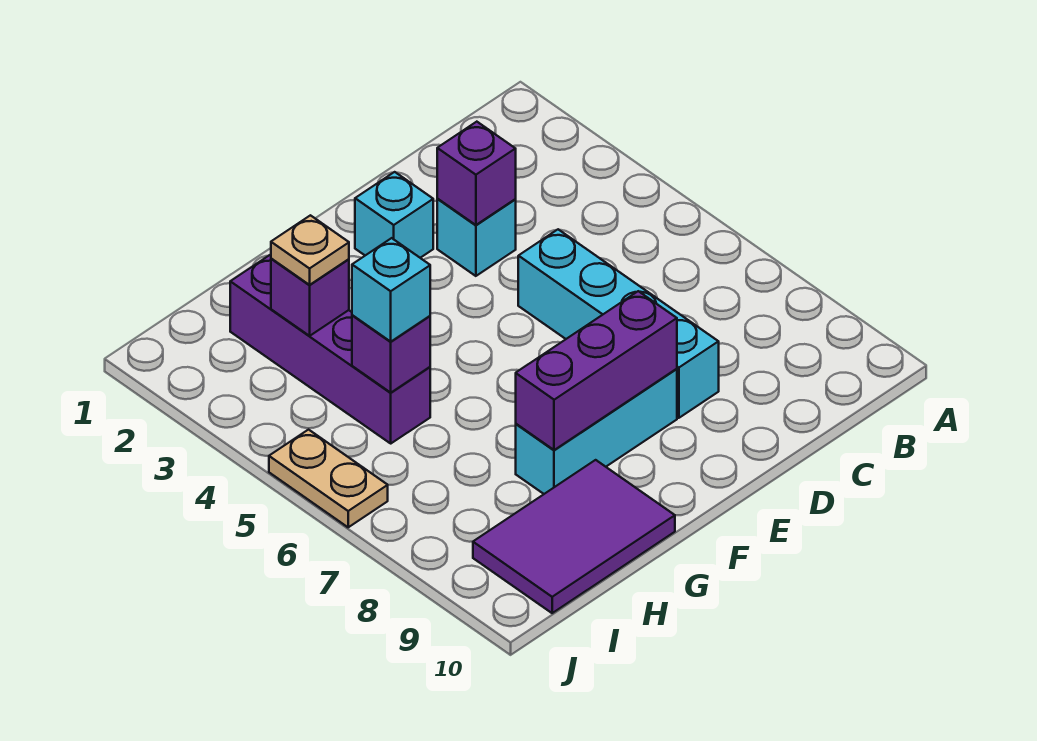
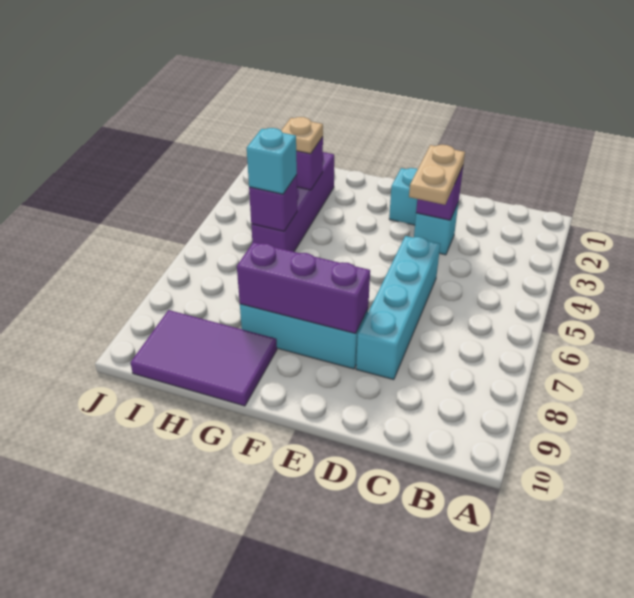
tan 1x2 plate [269,430,388,527] -> tan 1x2 plate moved to [409,145,465,205]

